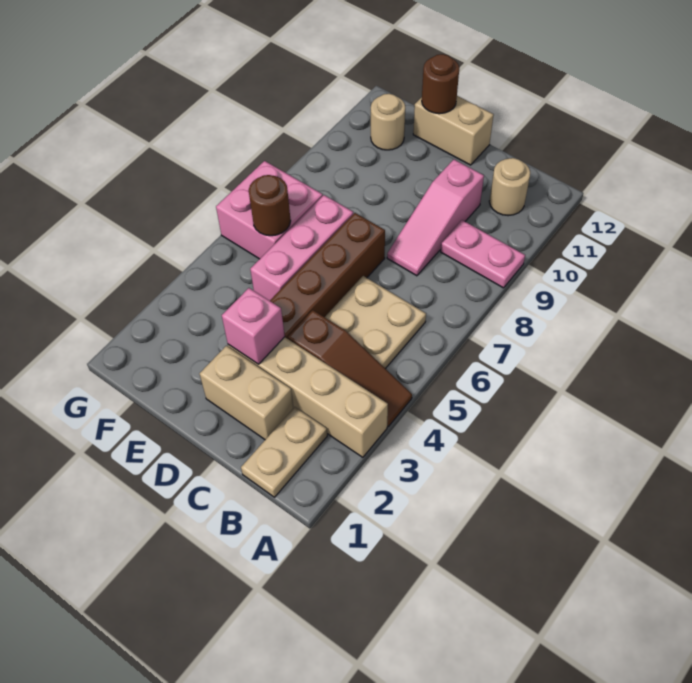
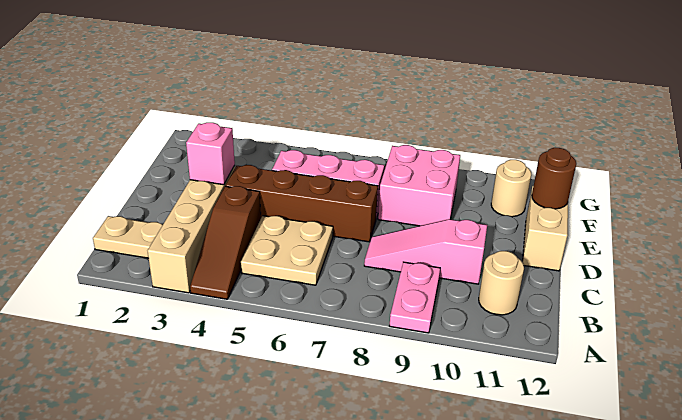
tan 1x2 brick [200,346,294,440] -> none
pink 2x2 brick [216,161,323,259] -> pink 2x2 brick moved to [378,145,460,226]
brown 1x1 round brick [249,175,291,236] -> none

